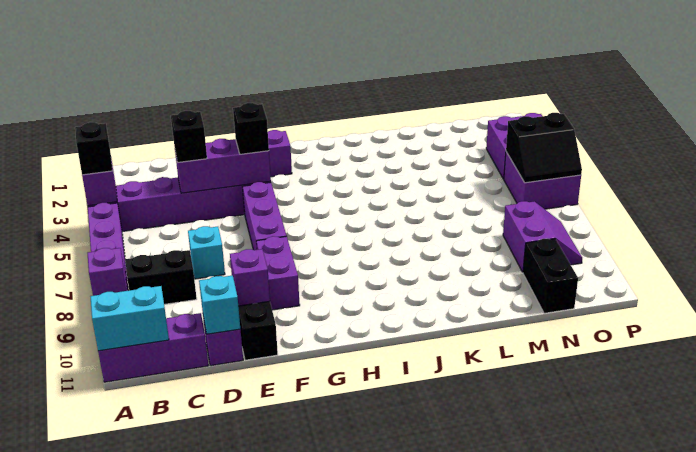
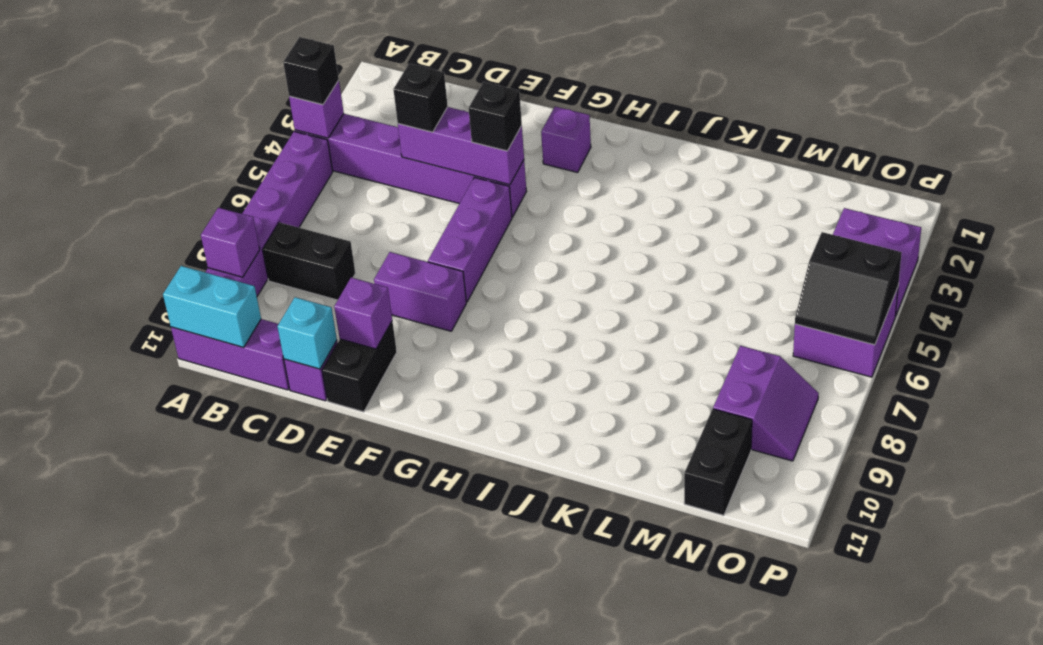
cyan 1x1 brick [188,226,225,279] -> none
purple 1x2 brick [256,236,300,310] -> purple 1x2 brick turned to [374,252,466,331]

